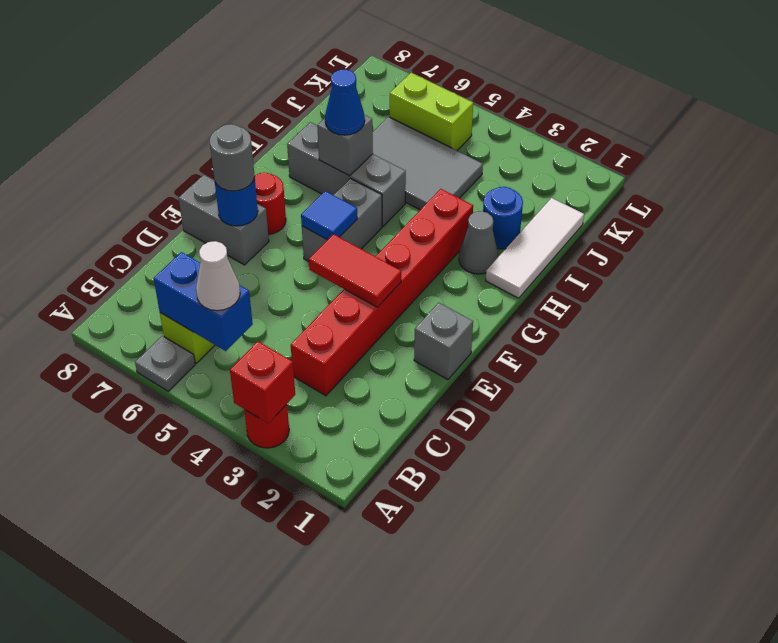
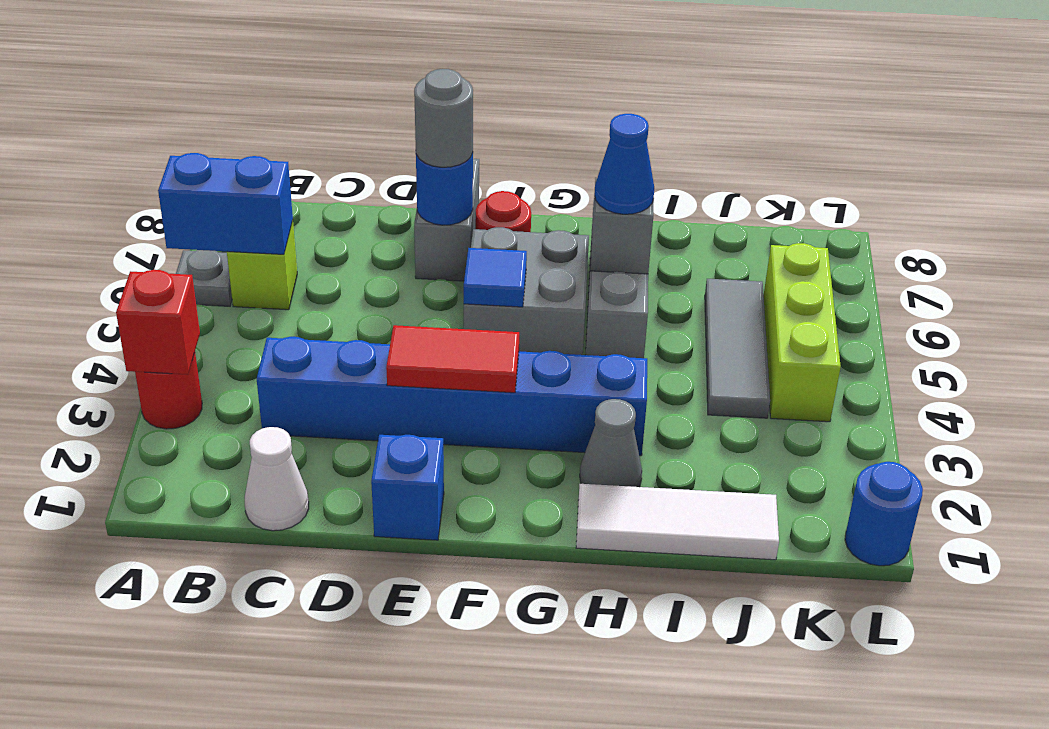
blue 1x2 brick [154,252,253,351] -> blue 1x2 brick turned to [158,153,293,254]
white 1x1 cone [196,241,240,311] -> white 1x1 cone moved to [245,427,309,531]
red 1x6 brick [291,189,473,396] -> blue 1x6 brick [257,337,647,456]
grey 1x1 brick [414,303,473,380] -> blue 1x1 brick [371,435,444,540]
red 1x2 tile [309,234,401,307] -> red 1x2 tile turned to [386,325,519,393]
grey 1x2 brick [302,178,382,262] -> grey 2x2 brick [464,227,589,355]
blue 1x1 round brick [483,187,523,249] -> blue 1x1 round brick moved to [845,462,923,566]
grey 2x3 tile [373,117,483,210] -> grey 1x3 tile [705,279,770,418]
lime 1x2 brick [390,73,473,150] -> lime 1x3 brick [764,243,841,422]

